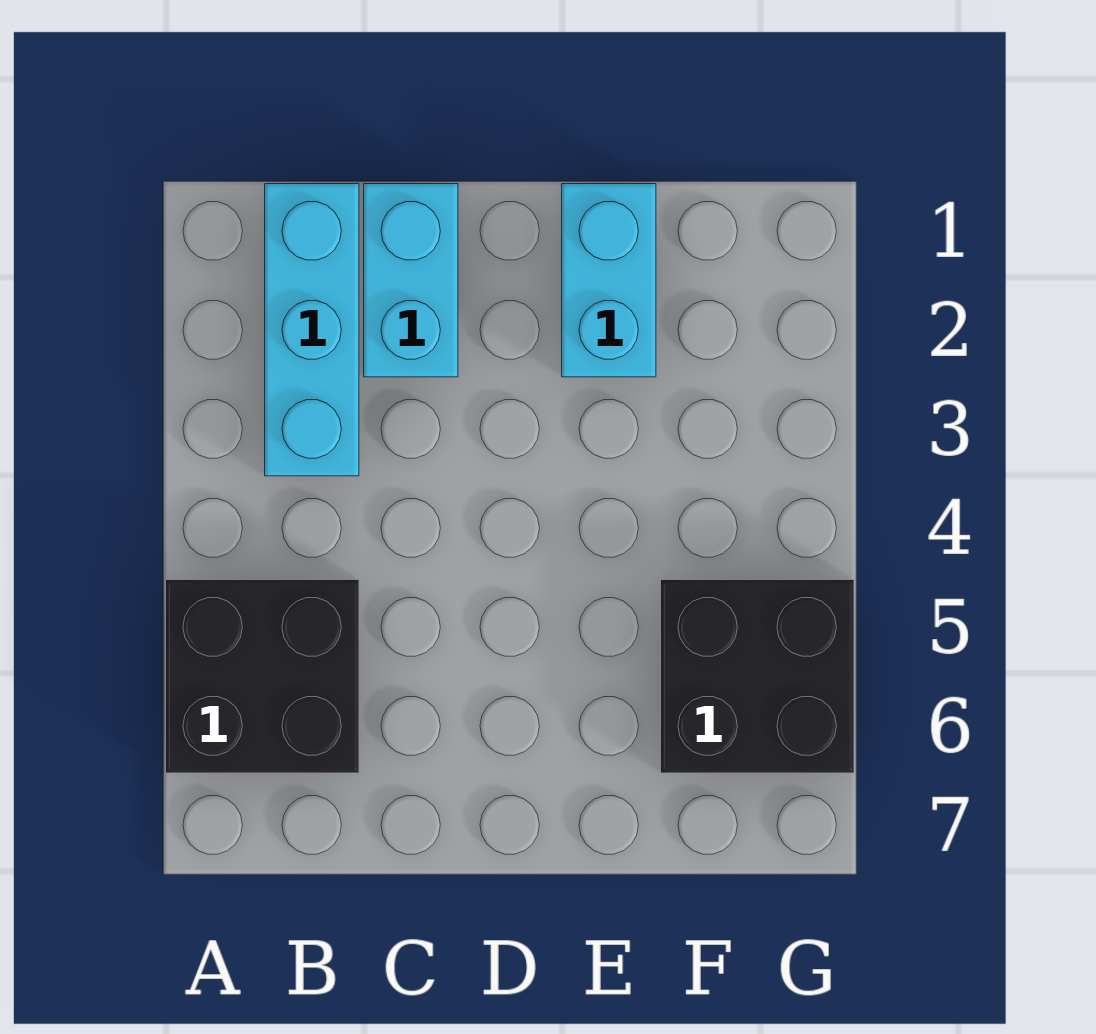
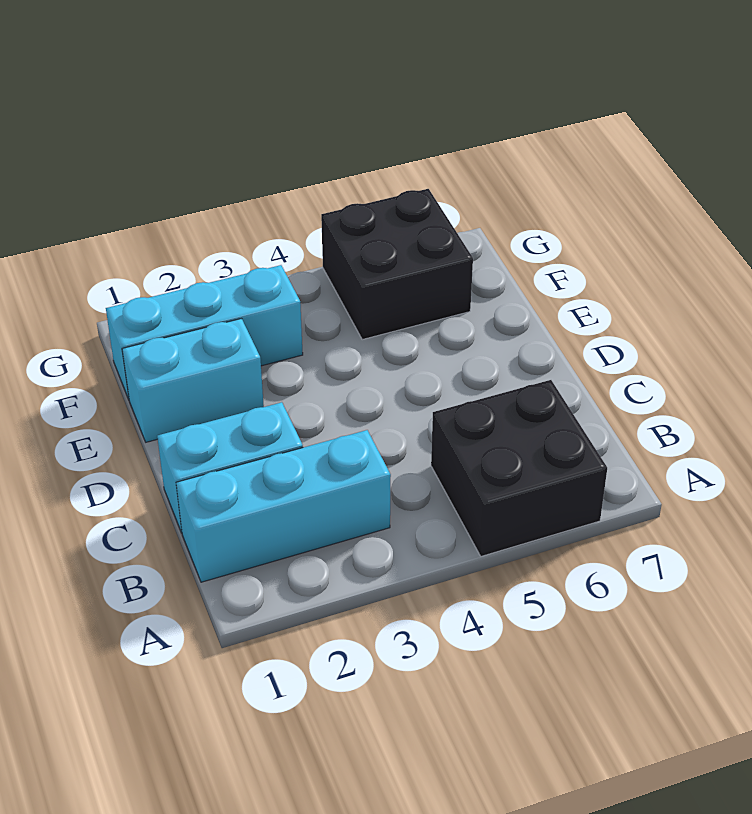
none -> cyan 1x3 brick [106,265,303,399]

